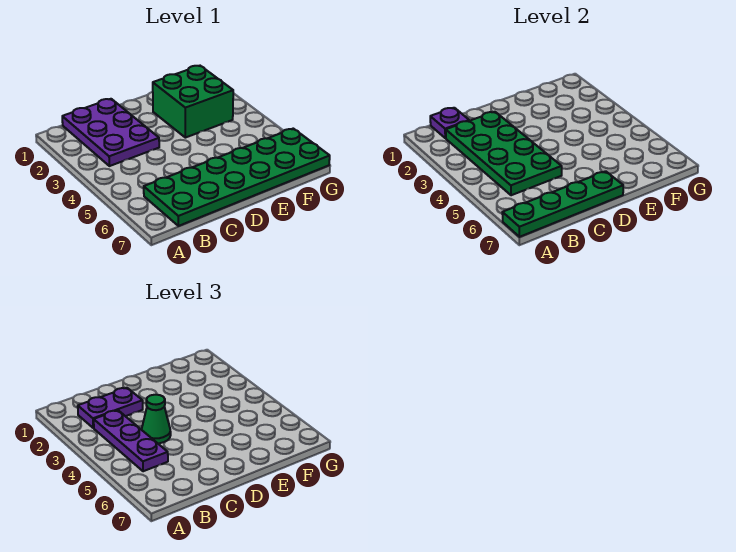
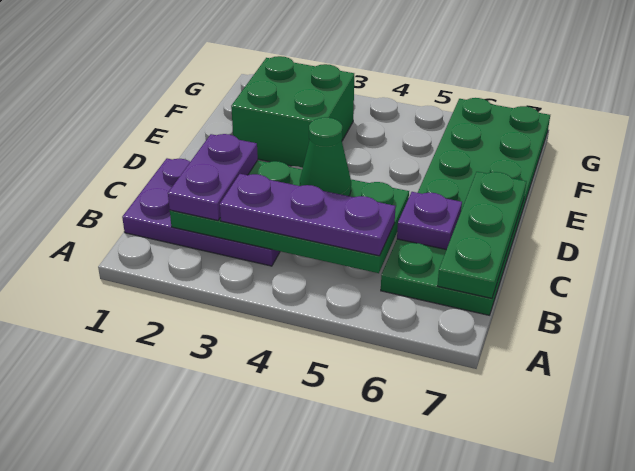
green 1x4 plate [502,171,623,237] -> green 1x3 plate [437,172,526,298]
purple 1x1 plate [430,108,469,138] -> purple 1x1 plate moved to [397,192,462,250]

